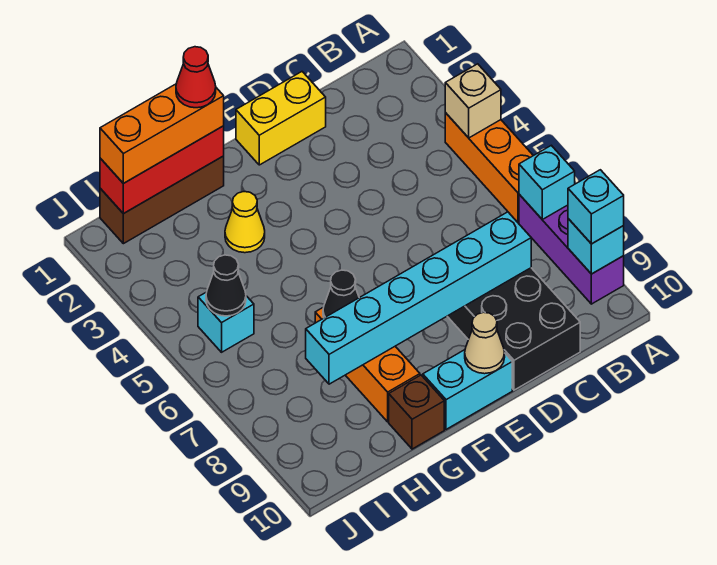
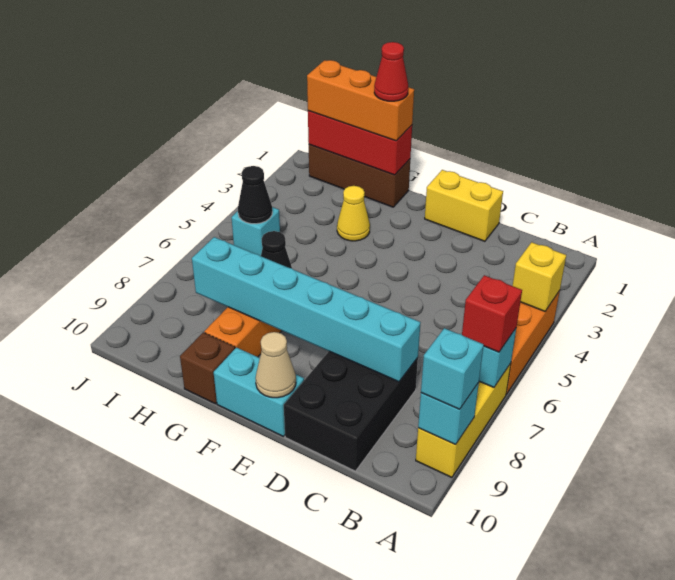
tan 1x1 brick [445,64,501,138] -> yellow 1x1 brick [513,242,566,311]
purple 1x3 brick [519,194,624,304] -> yellow 1x3 brick [416,363,511,477]
none -> red 1x1 brick [462,275,522,352]

